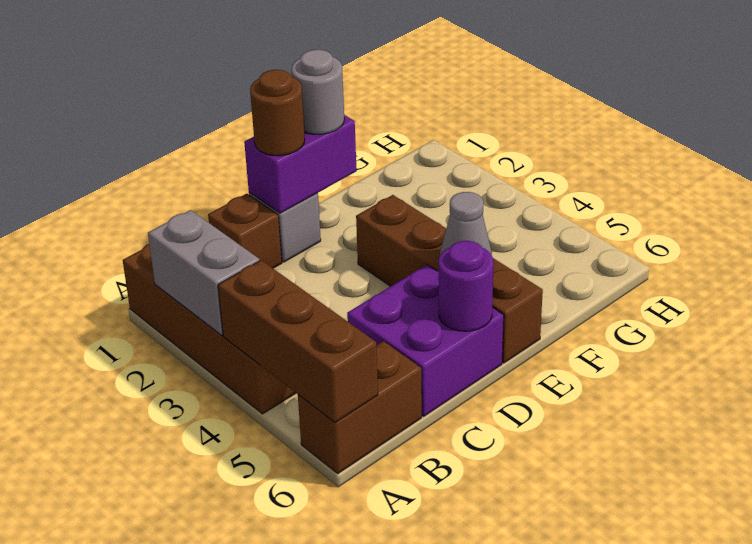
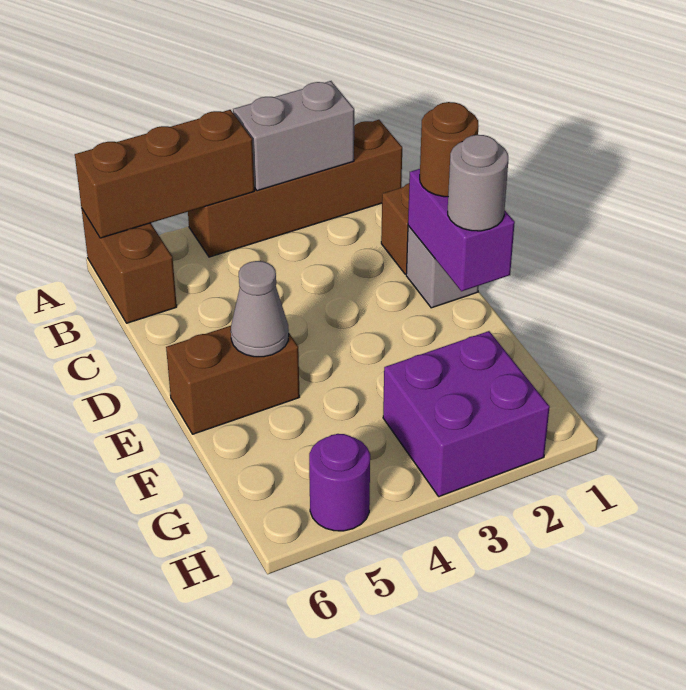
purple 2x2 brick [347,265,504,416] -> purple 2x2 brick moved to [383,331,550,497]
purple 1x1 round brick [439,241,494,331] -> purple 1x1 round brick moved to [309,434,370,531]
brown 1x4 brick [356,195,543,363] -> brown 1x2 brick [166,326,300,434]

